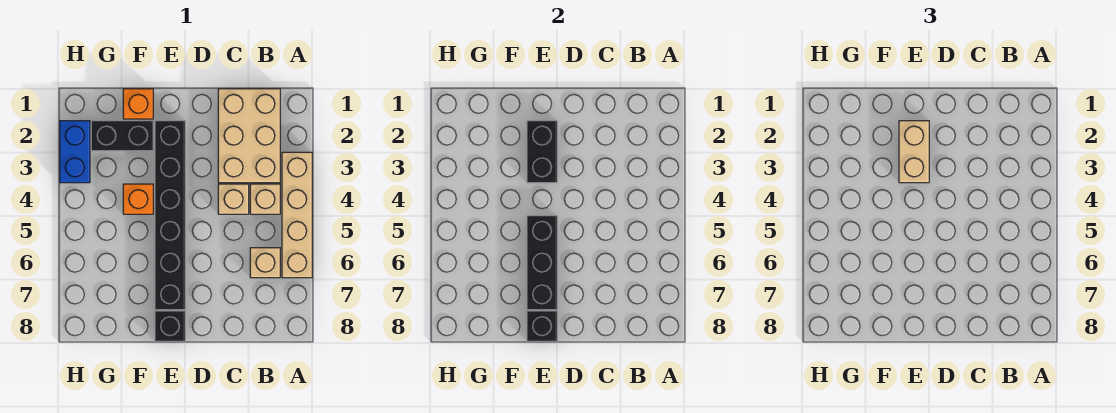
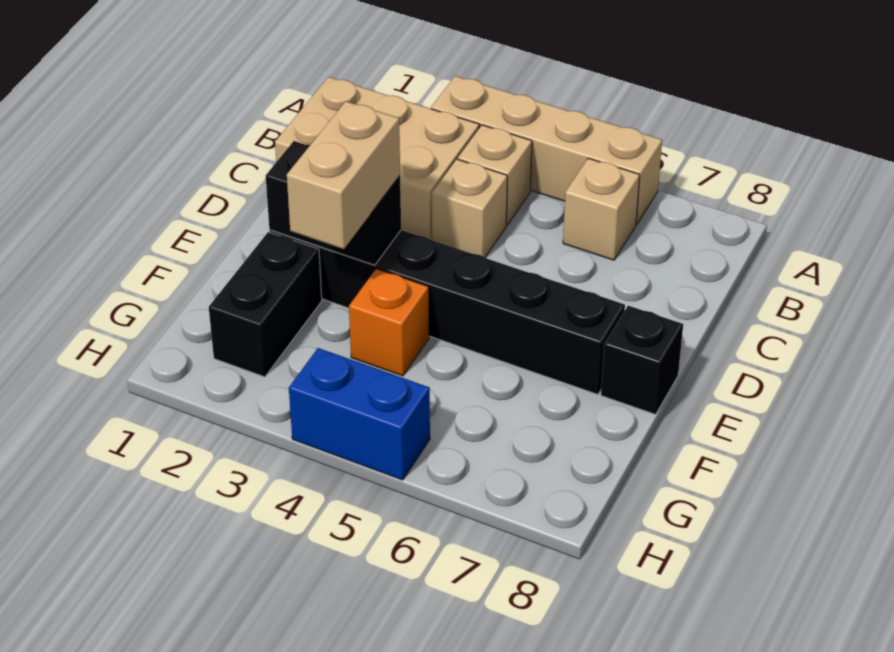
tan 1x2 brick [899,121,929,183] -> tan 1x2 brick turned to [287,101,400,249]
black 1x3 brick [527,216,557,310] -> none
black 1x1 brick [527,311,557,341] -> none
orange 1x1 brick [123,89,153,119] -> none
blue 1x2 brick [60,121,90,183] -> blue 1x2 brick moved to [289,348,430,480]

